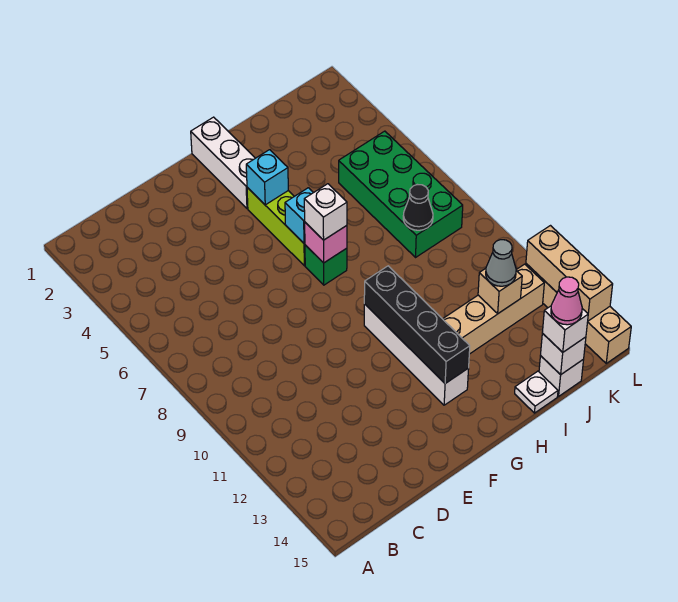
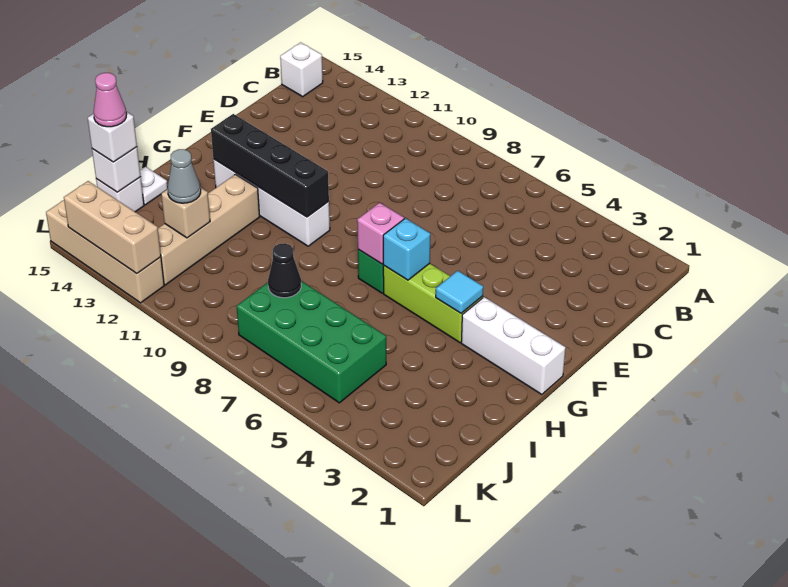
cyan 1x1 brick [246,150,288,205] -> cyan 1x1 tile [436,271,483,313]
white 1x1 brick [304,184,347,240] -> white 1x1 brick moved to [280,42,323,97]

